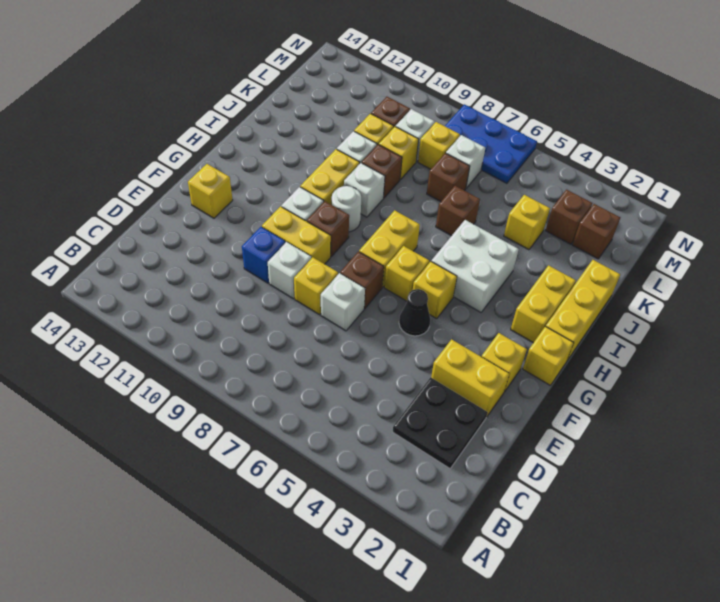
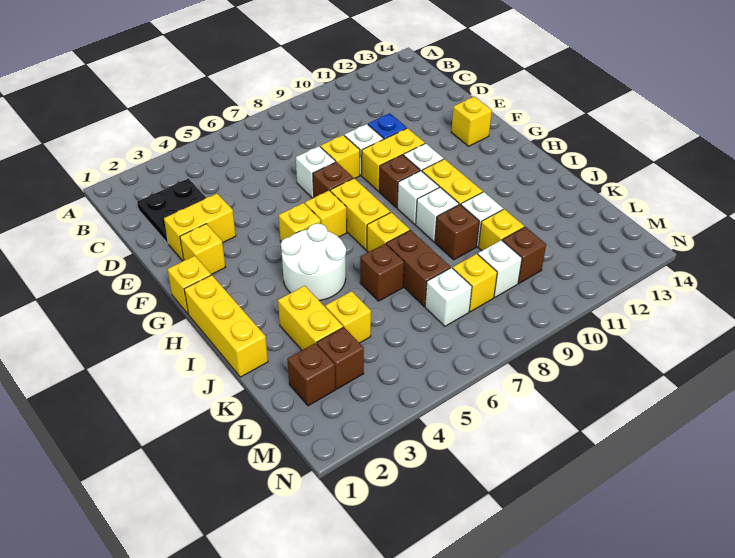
black 1x1 cone [399,289,430,336] -> none
yellow 1x2 brick [511,265,576,343] -> yellow 1x2 brick moved to [278,286,343,350]
white 2x2 brick [431,220,519,312] -> white 2x2 round brick [281,224,346,301]
white 1x1 round brick [332,186,361,232] -> white 1x1 brick [397,171,439,224]
brown 1x1 brick [427,153,470,202] -> brown 1x2 brick [386,230,451,306]
yellow 1x1 brick [379,127,419,180] -> yellow 1x1 brick moved to [367,212,410,252]
blue 2x3 plate [445,104,537,183] -> none

